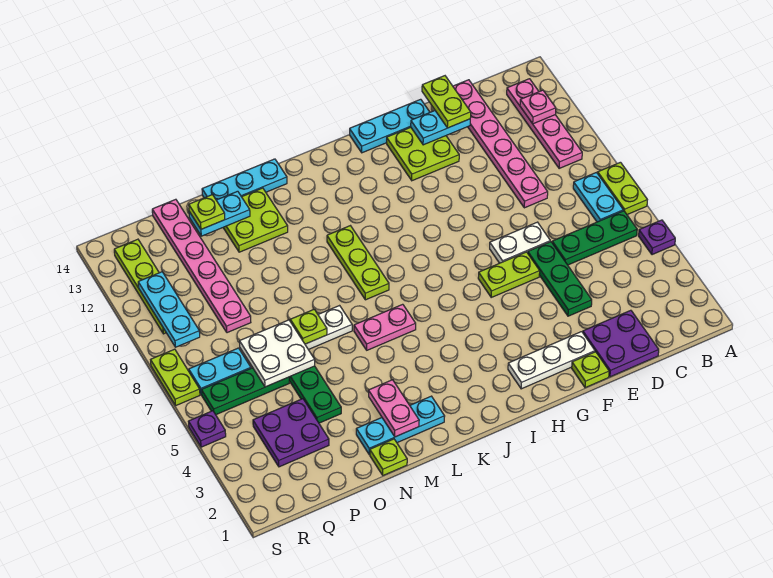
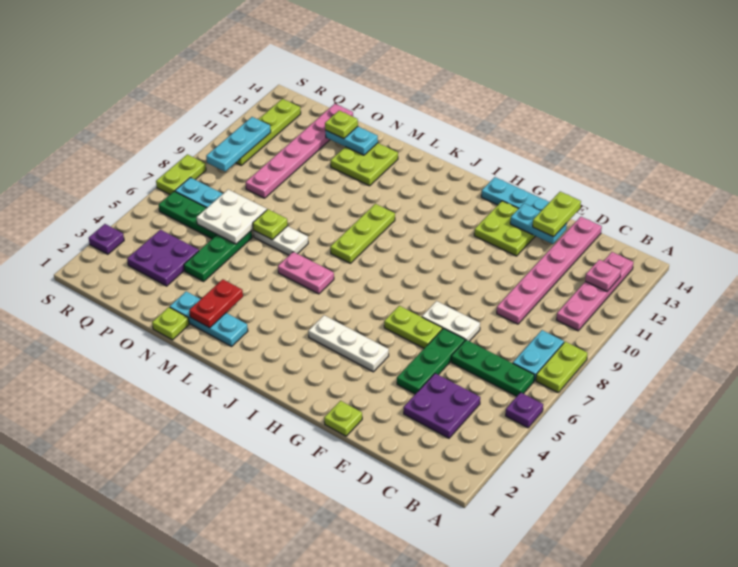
purple 2x2 plate [583,310,659,377] -> purple 2x2 plate moved to [404,373,480,438]
white 1x3 plate [508,332,595,389] -> white 1x3 plate moved to [308,315,389,372]
cyan 1x3 plate [202,159,287,200] -> none
pink 1x2 plate [369,380,419,437] -> red 1x2 plate [189,279,243,328]
purple 1x1 plate [189,411,226,447] -> purple 1x1 plate moved to [89,224,124,254]

